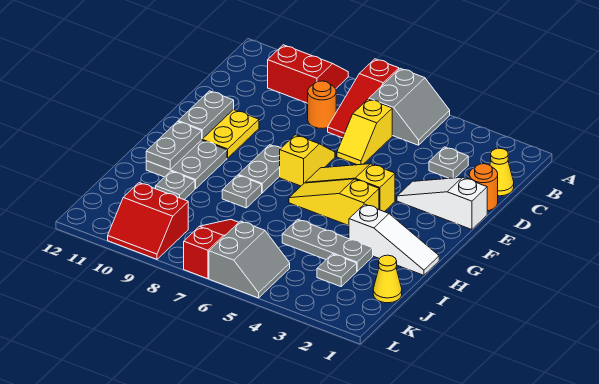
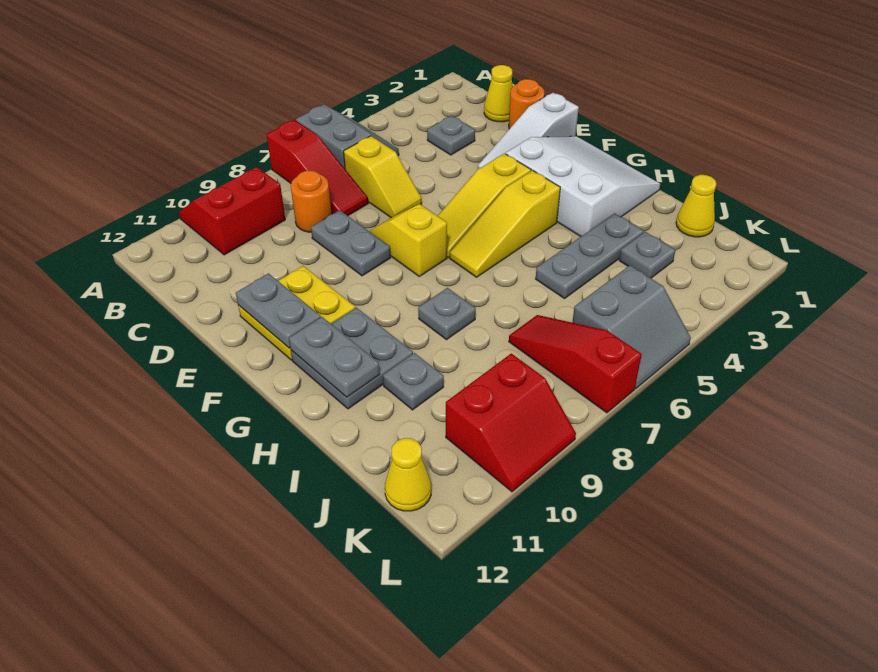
grey 1x2 plate [238,145,281,193] -> grey 1x2 plate moved to [311,210,391,276]
white 1x3 slope [349,204,439,275] -> white 3x3 slope [506,136,660,237]
grey 2x2 slope [209,221,290,298] -> grey 2x2 slope turned to [572,266,691,389]
none -> yellow 1x1 cone [385,438,431,511]

